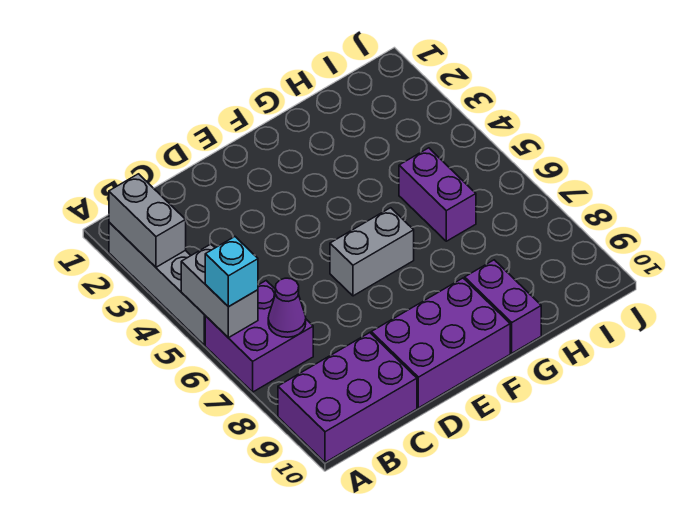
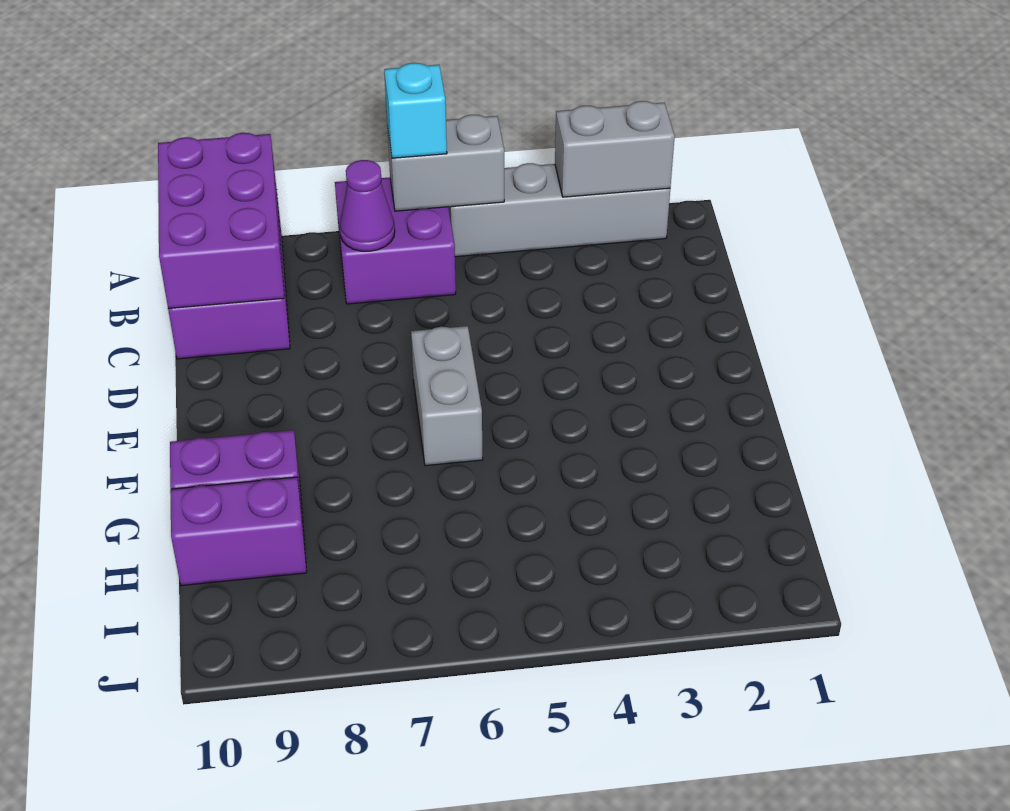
purple 2x3 brick [371,278,510,408] -> purple 2x3 brick moved to [158,133,284,308]
purple 1x2 brick [399,148,476,241] -> purple 1x2 brick moved to [170,477,307,586]

